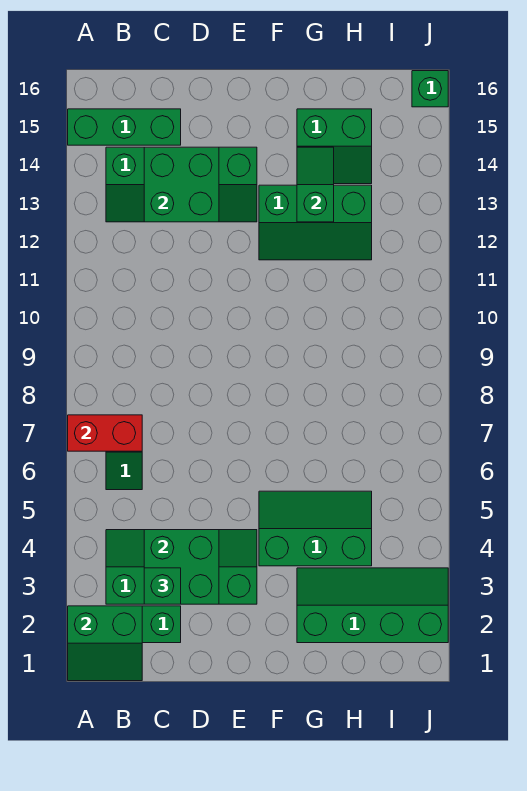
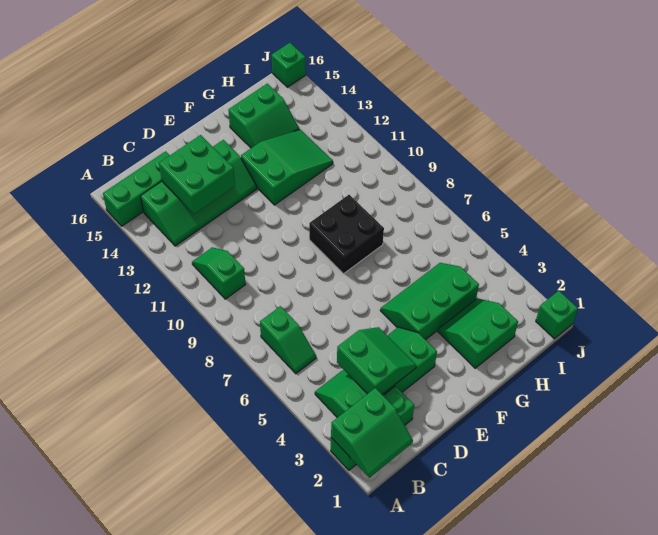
red 1x2 brick [68,415,142,451] -> none
green 2x2 brick [144,530,219,604] -> green 2x2 slope [337,327,416,395]
green 1x1 brick [144,568,181,604] -> green 1x1 brick moved to [536,291,578,339]
none -> black 2x2 brick [309,195,384,274]
green 2x3 slope [259,185,372,260] -> green 2x3 slope turned to [241,130,333,205]
green 2x4 slope [297,568,448,643] -> green 2x2 slope [438,298,518,368]
green 1x2 slope [297,147,334,222] -> green 1x2 slope moved to [192,247,245,299]

